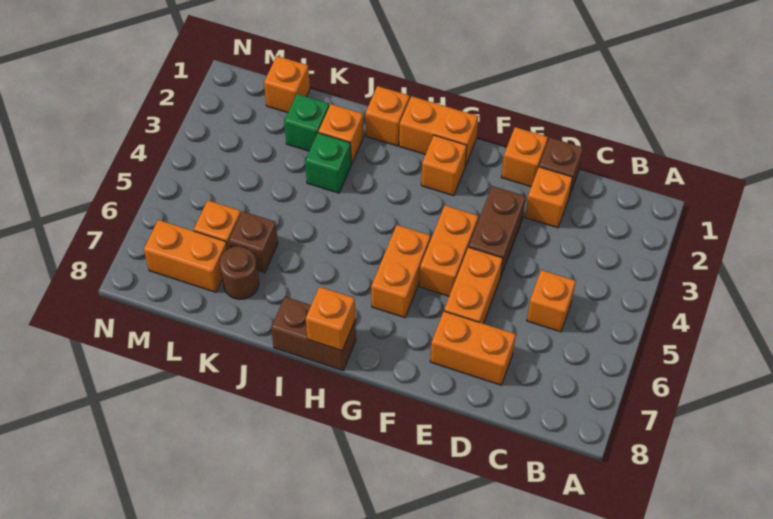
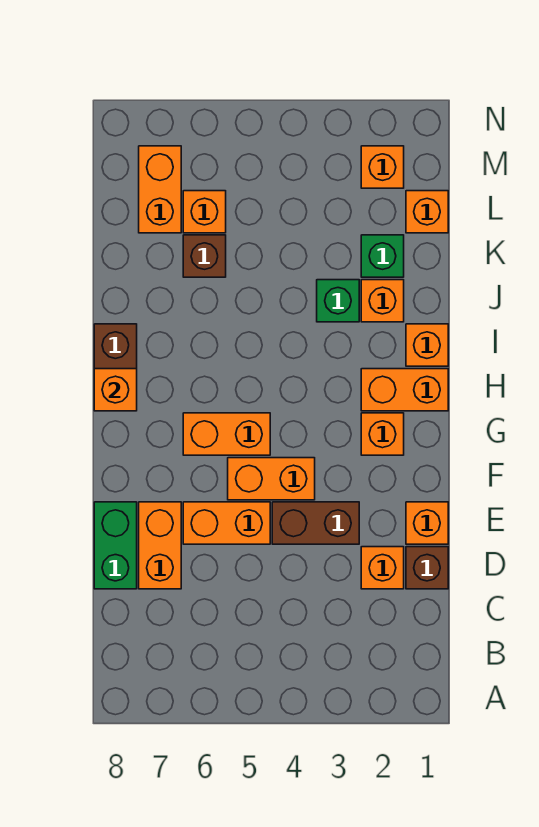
orange 1x1 brick [527,270,576,332] -> orange 1x1 brick moved to [361,146,404,188]
none -> green 1x2 brick [94,502,137,589]
orange 1x2 brick [399,96,478,166] -> orange 1x2 brick turned to [361,369,448,411]
brown 1x1 round brick [220,246,259,299] -> none

